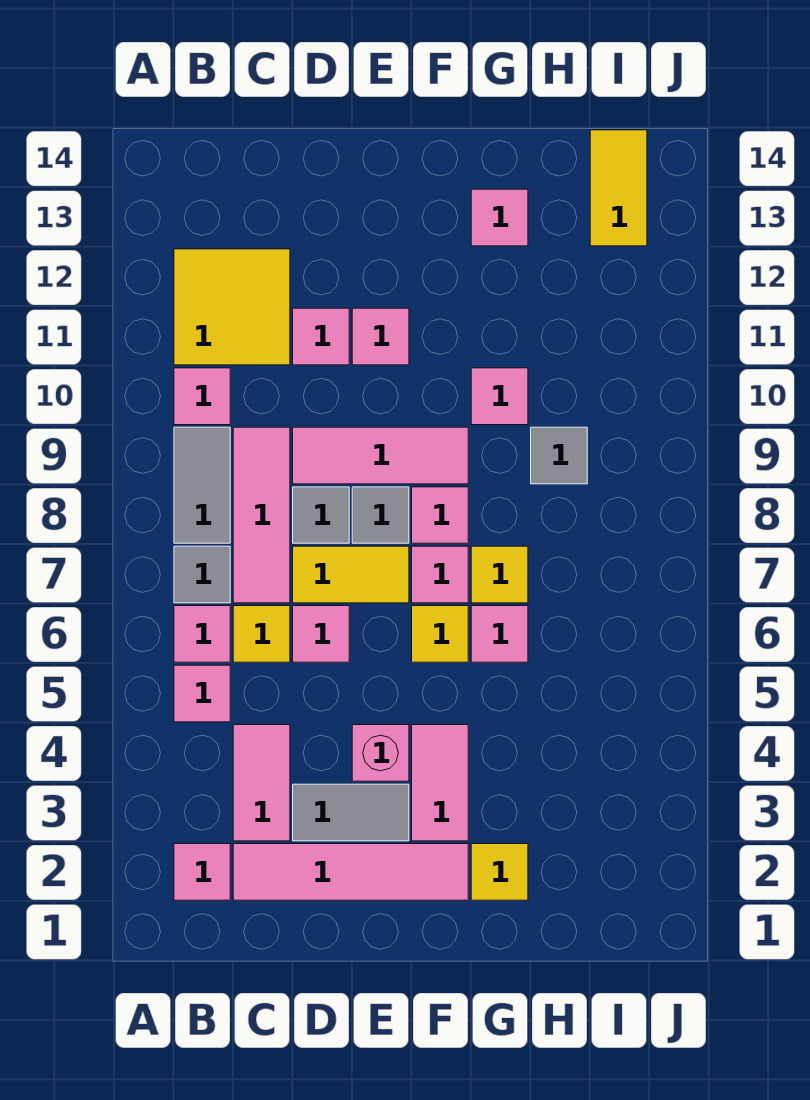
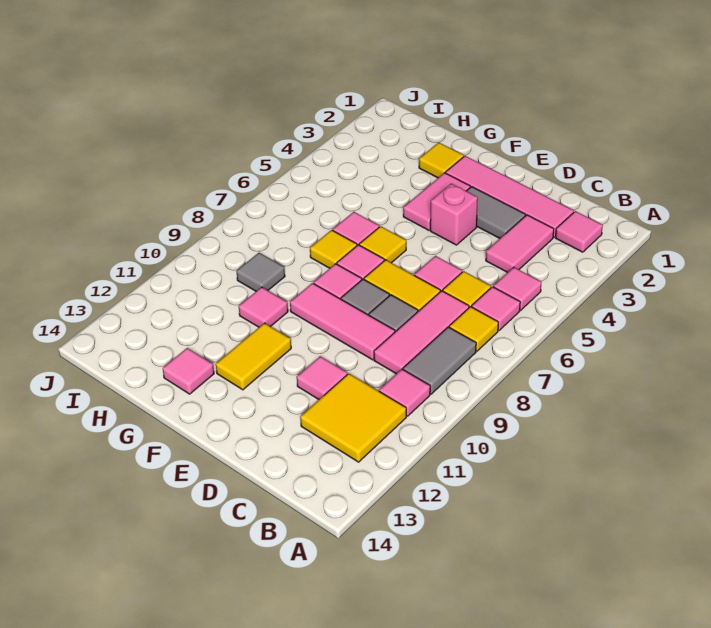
grey 1x1 tile [174,546,230,603] -> yellow 1x1 tile [449,307,498,351]
pink 1x1 tile [352,308,409,365] -> none
yellow 1x2 tile [590,130,647,246] -> yellow 1x2 tile moved to [216,323,291,390]

